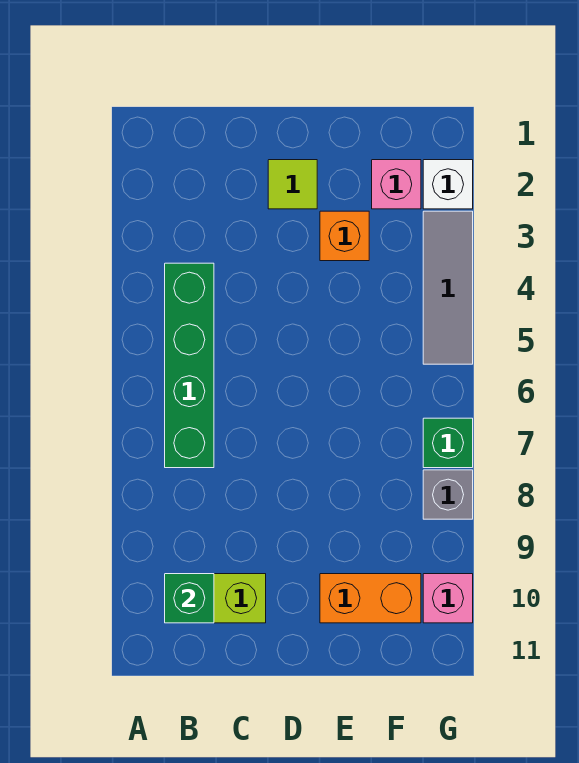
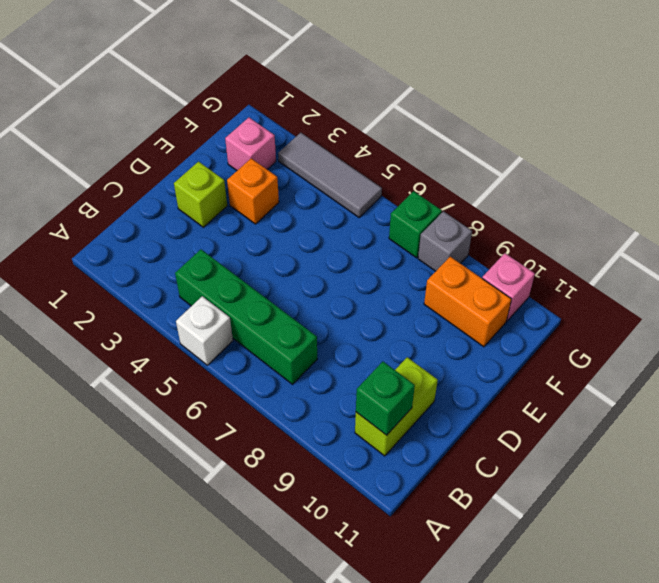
lime 1x1 tile [268,160,317,209] -> lime 1x1 brick [174,162,227,227]
orange 1x2 brick [320,574,421,623] -> orange 1x2 brick turned to [424,257,511,347]
white 1x1 brick [423,160,473,209] -> white 1x1 brick moved to [176,296,233,365]

